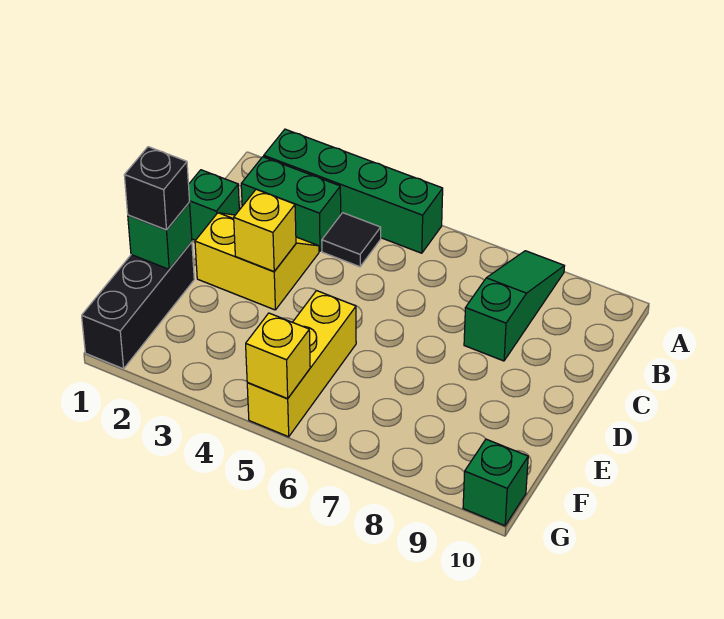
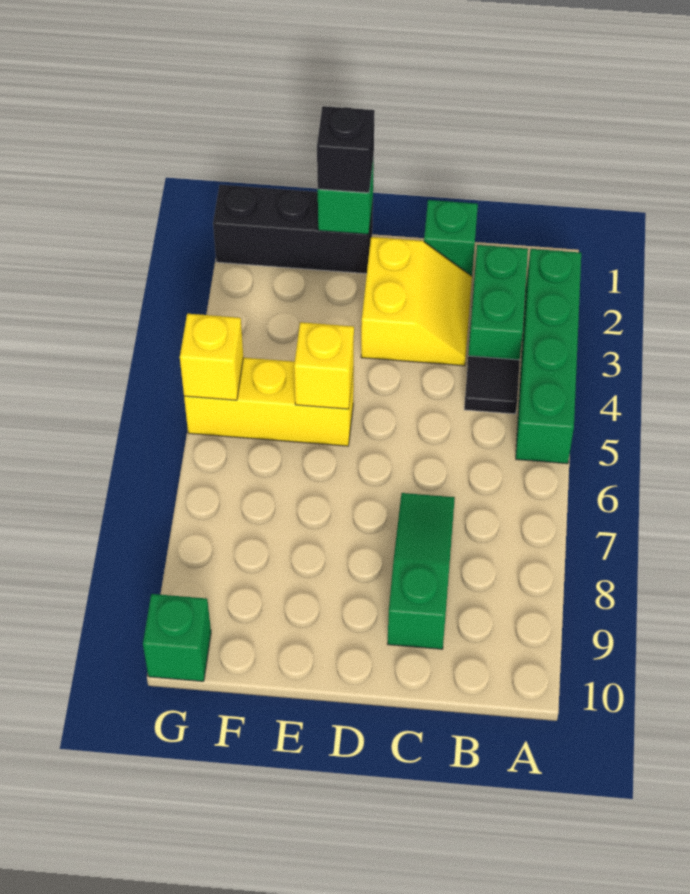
green 1x3 slope [464,251,564,361] -> green 1x3 slope turned to [388,493,455,649]
yellow 1x1 brick [234,189,296,272] -> yellow 1x1 brick moved to [294,322,354,409]

